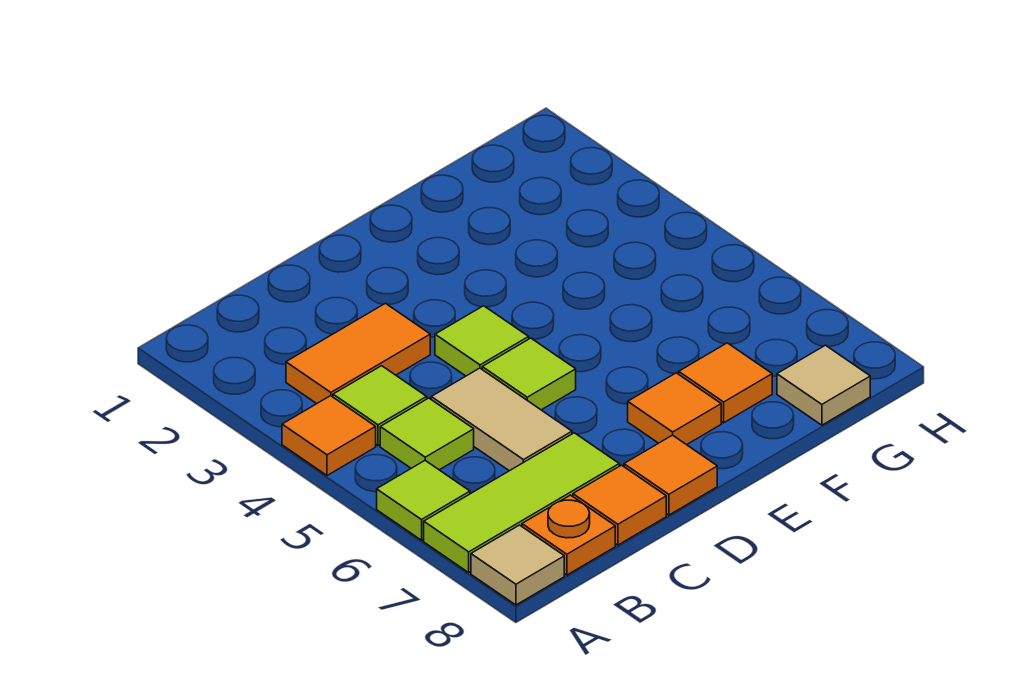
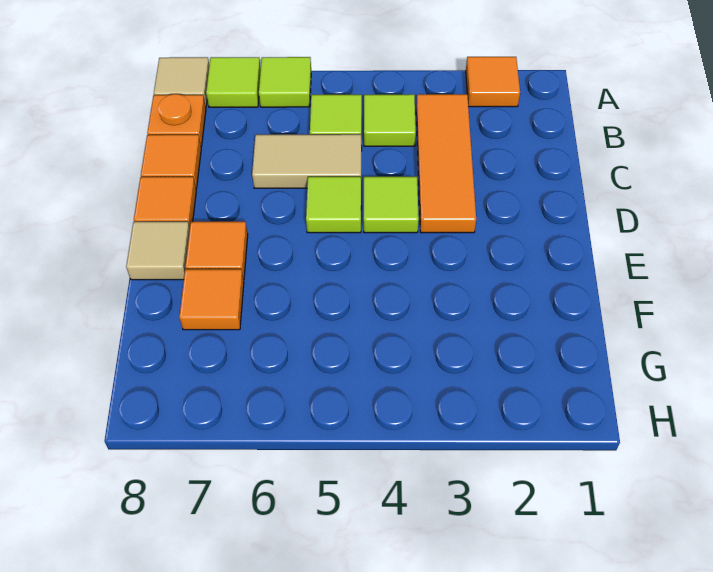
orange 1x1 tile [282,396,376,476] -> orange 1x1 tile moved to [466,57,520,107]
lime 1x3 tile [424,433,619,572] -> lime 1x1 tile [206,57,261,107]
orange 1x2 tile [286,303,430,404] -> orange 1x3 tile [416,94,476,233]
tan 1x1 tile [777,345,870,425] -> tan 1x1 tile moved to [126,222,190,280]

